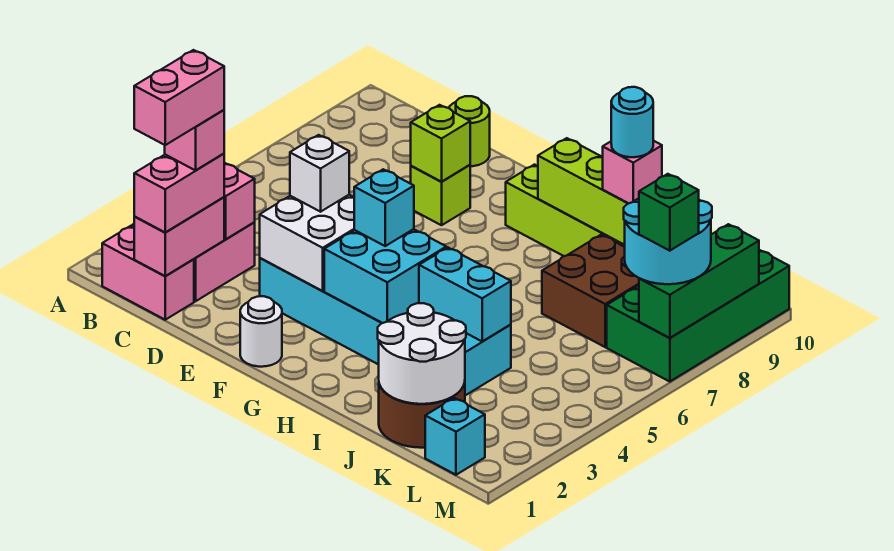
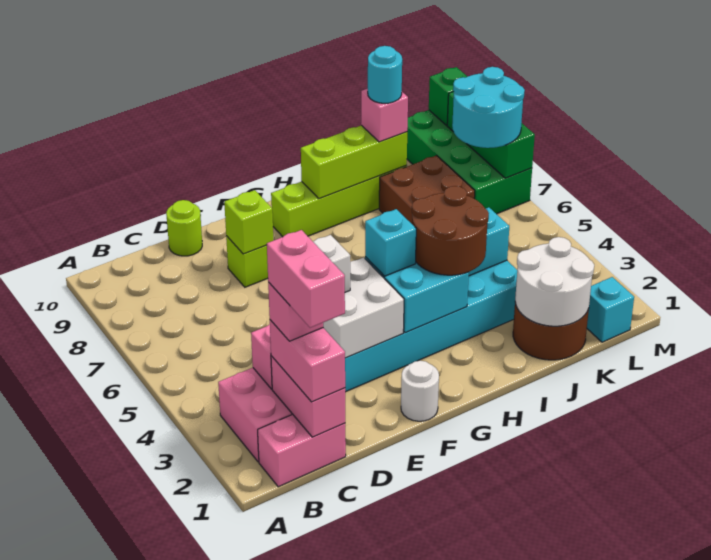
none -> brown 2x2 round brick [412,186,489,275]
green 1x1 brick [639,174,699,251] -> green 1x1 brick moved to [429,67,467,125]

